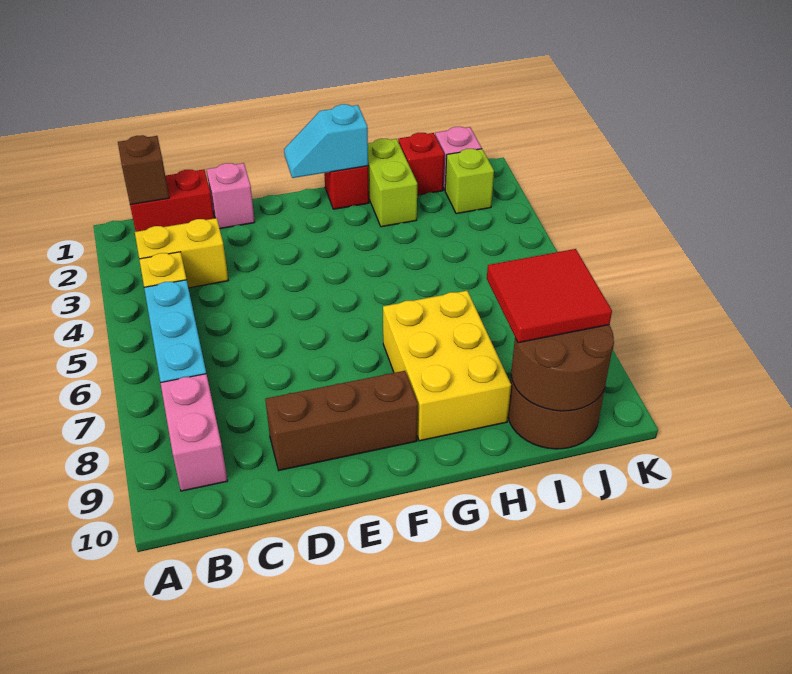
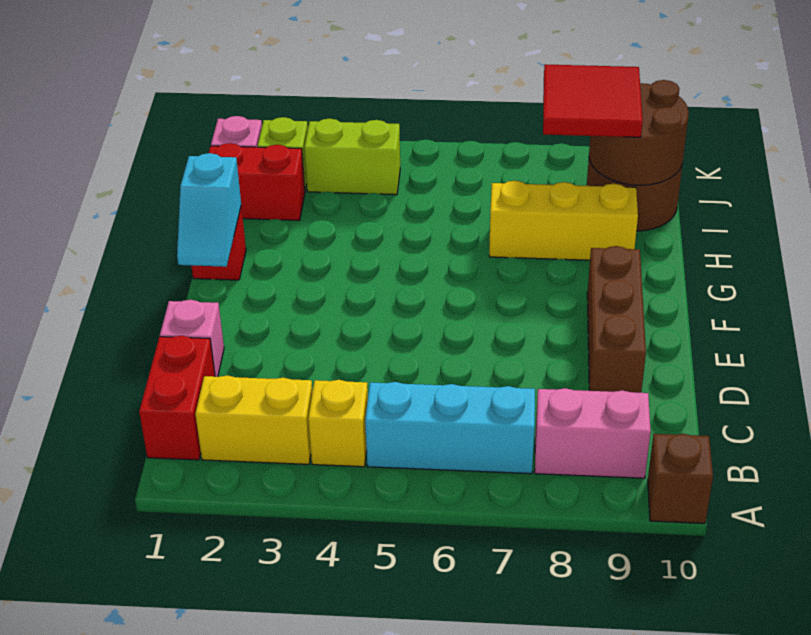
brown 1x1 brick [118,135,169,205] -> brown 1x1 brick moved to [648,434,713,523]
yellow 1x2 brick [135,218,228,288] -> yellow 1x2 brick turned to [195,375,313,464]
yellow 2x3 brick [383,291,511,441] -> yellow 1x3 brick [489,181,638,260]
lime 1x2 brick [368,139,417,227] -> lime 1x2 brick moved to [304,119,400,195]
red 1x1 brick [398,133,444,195] -> red 1x2 brick [209,143,305,220]

